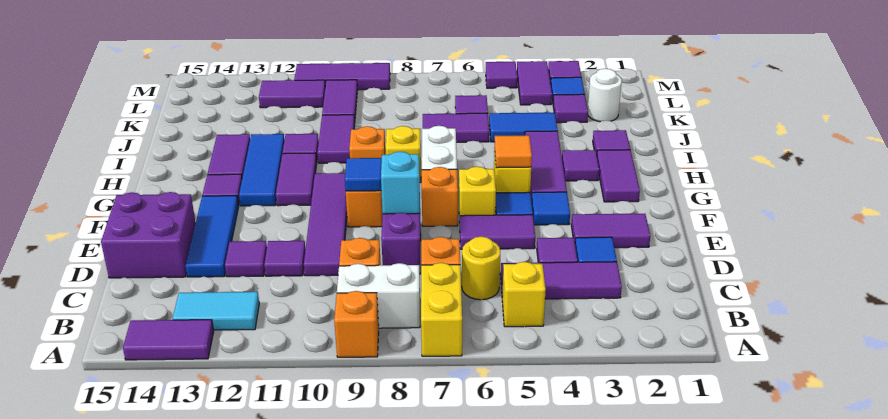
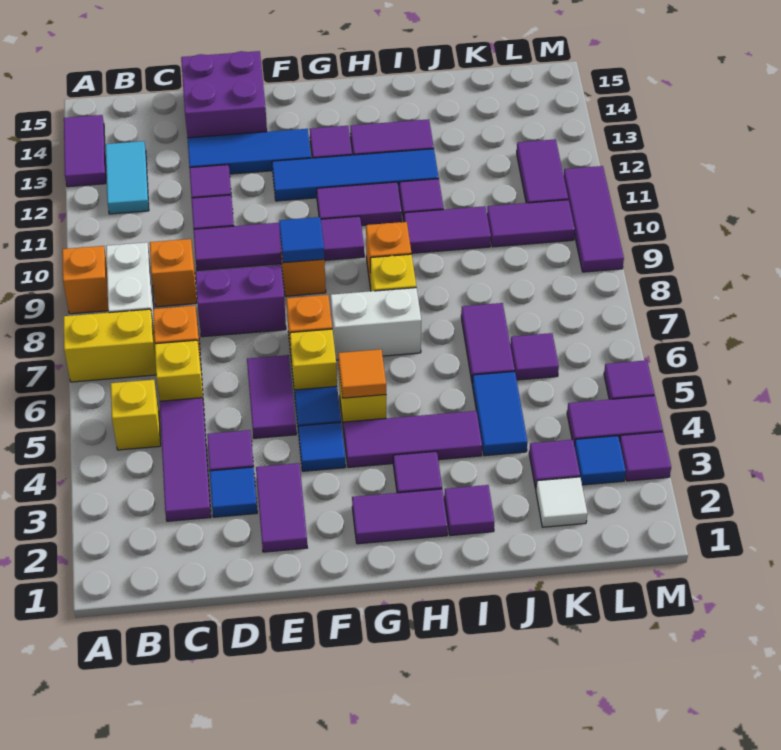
yellow 1x1 round brick [462,236,500,300] -> yellow 1x1 brick [155,340,204,405]
cyan 1x1 brick [381,152,420,214] -> none
blue 1x3 tile [239,134,284,206] -> blue 1x4 tile [272,149,439,201]
white 1x1 round brick [588,69,622,122] -> white 1x1 tile [536,477,587,527]

